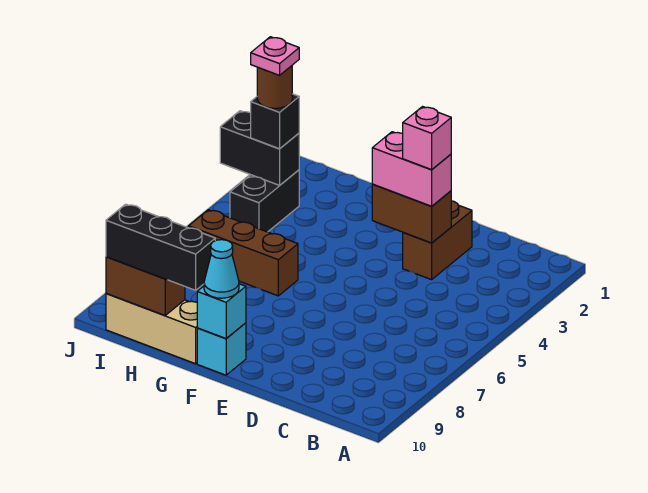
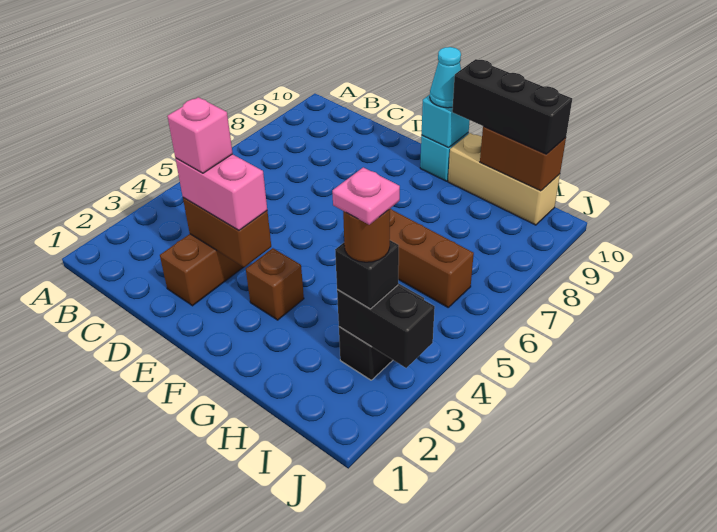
none -> brown 1x1 brick [246,248,304,320]

